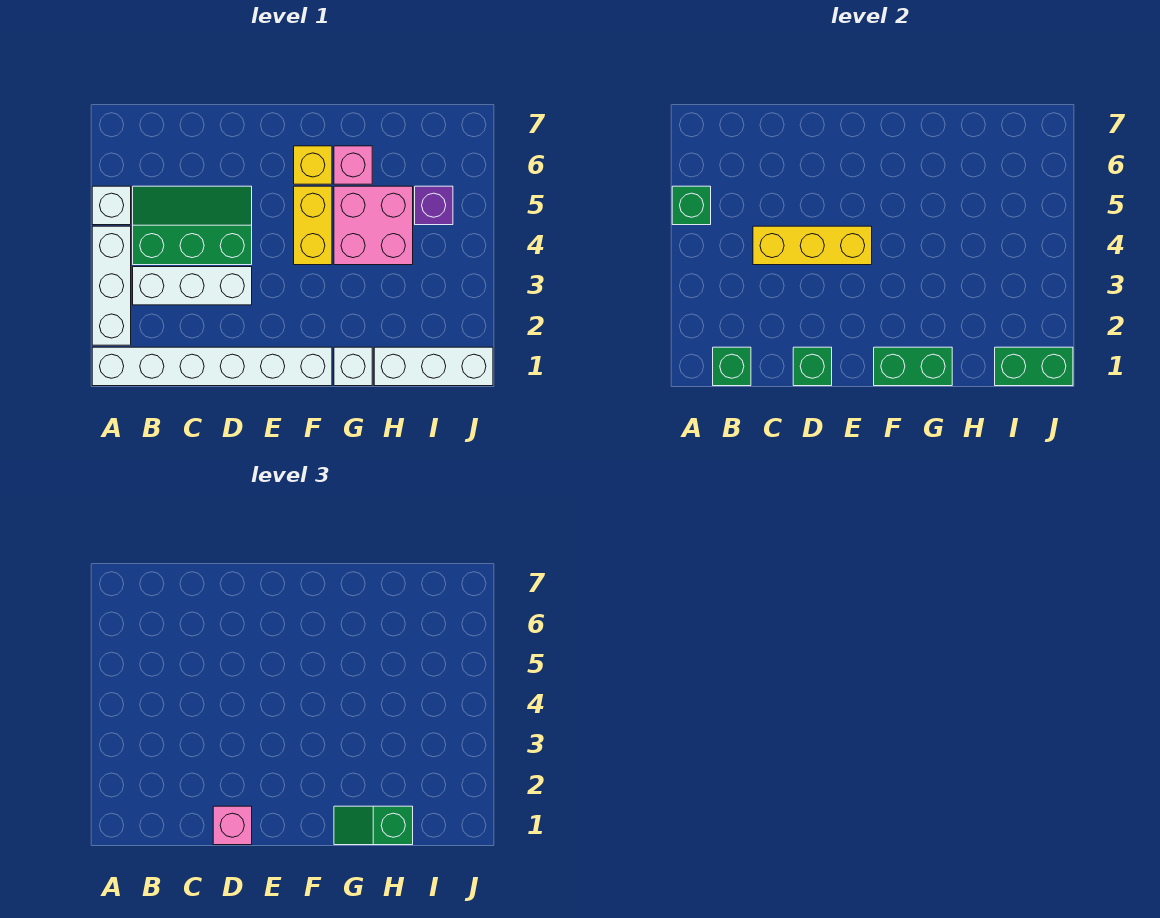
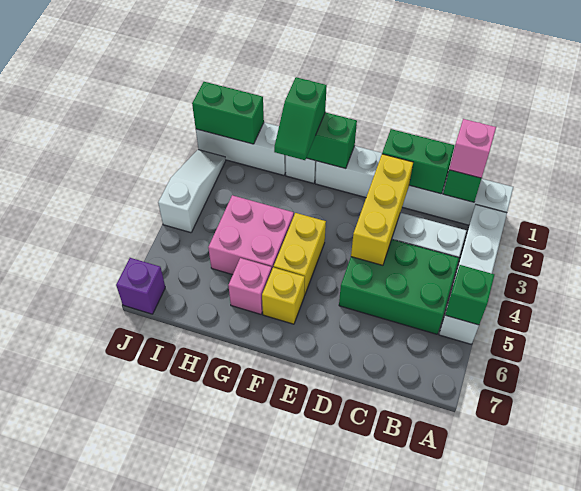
green 2x3 slope [133,186,252,265] -> green 2x3 brick [339,239,459,334]
yellow 1x3 brick [753,226,872,265] -> yellow 1x3 brick turned to [351,154,413,265]
green 1x1 brick [793,347,832,386] -> green 1x2 brick [382,129,455,194]
pink 1x1 brick [213,806,252,845] -> pink 1x1 brick moved to [449,119,496,178]
green 1x2 slope [334,806,413,845] -> green 1x2 slope turned to [274,77,327,160]
purple 1x1 brick [415,186,453,225] -> purple 1x1 brick moved to [116,258,165,314]
none -> white 1x3 slope [158,150,226,233]

